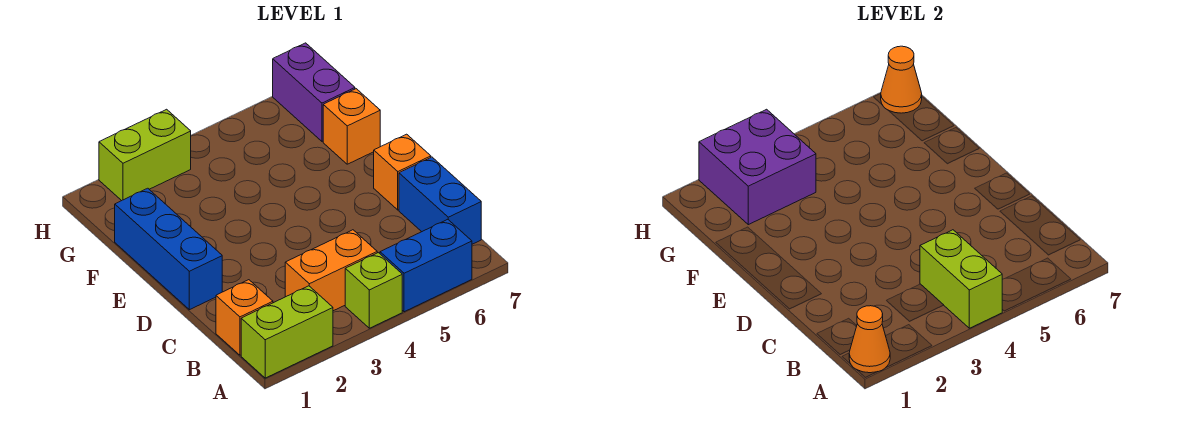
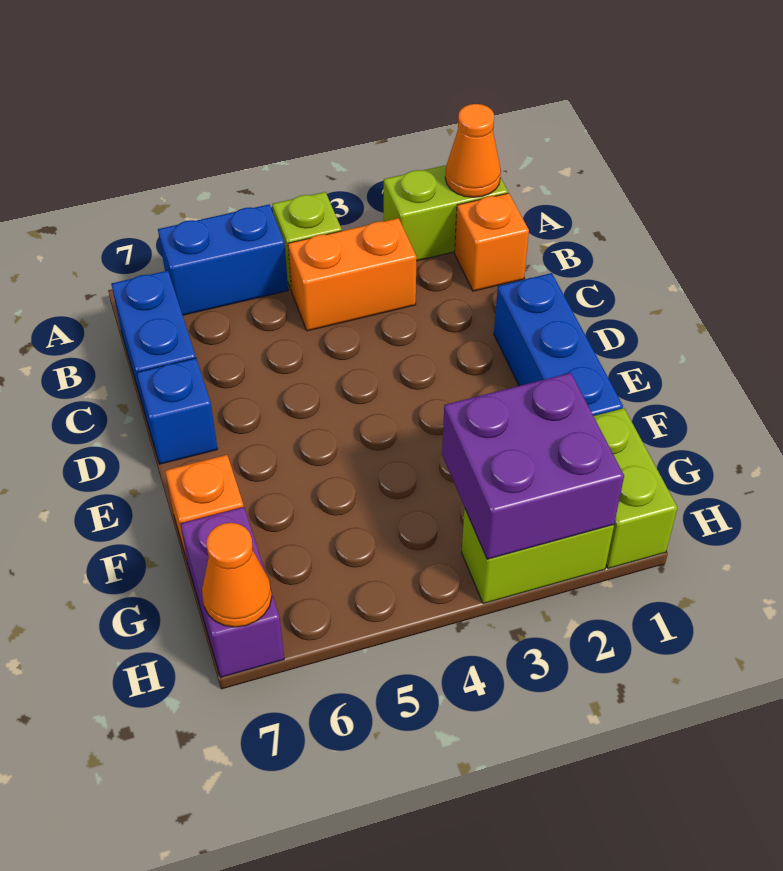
lime 1x2 brick [920,230,1002,328] -> lime 1x2 brick moved to [594,408,677,569]
orange 1x1 brick [374,134,431,210] -> blue 1x1 brick [137,358,218,464]

